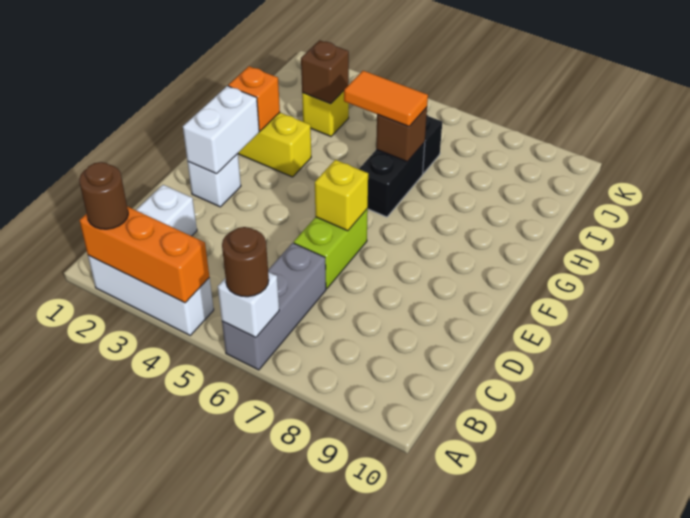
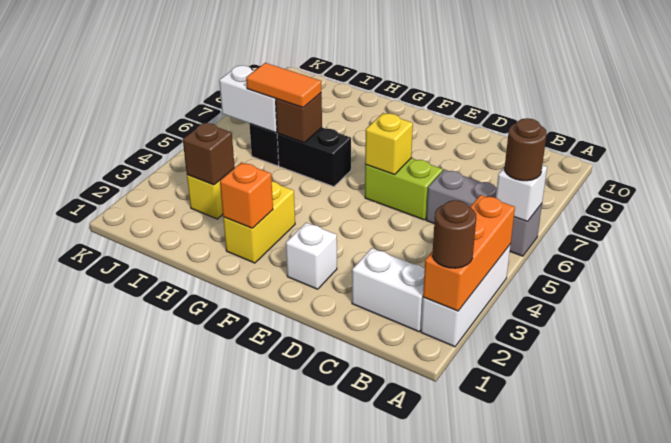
white 1x2 brick [183,86,259,174] -> white 1x2 brick moved to [219,65,277,133]
orange 1x2 tile [344,71,428,127] -> orange 1x2 tile turned to [246,63,321,108]

